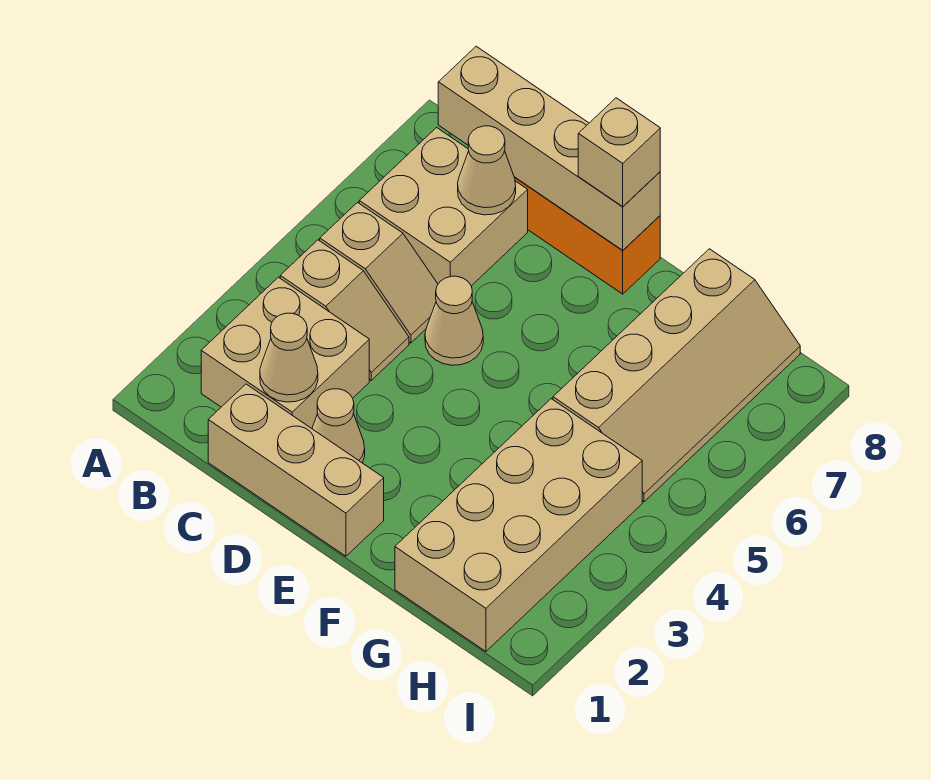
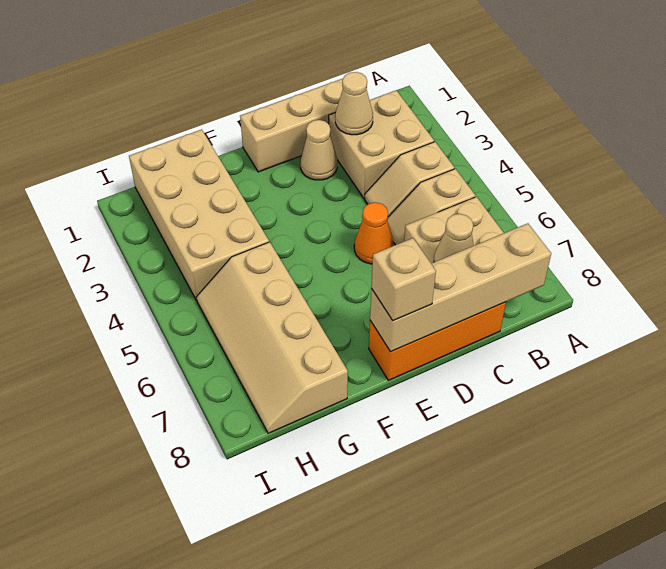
tan 1x1 cone [425,276,483,365] -> orange 1x1 cone [354,202,393,264]

